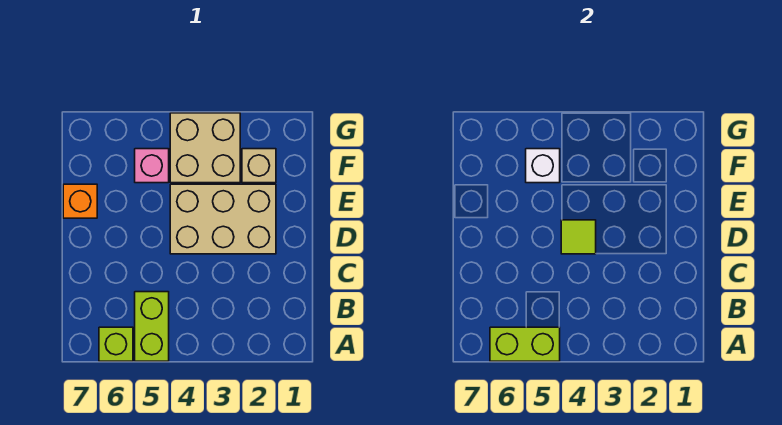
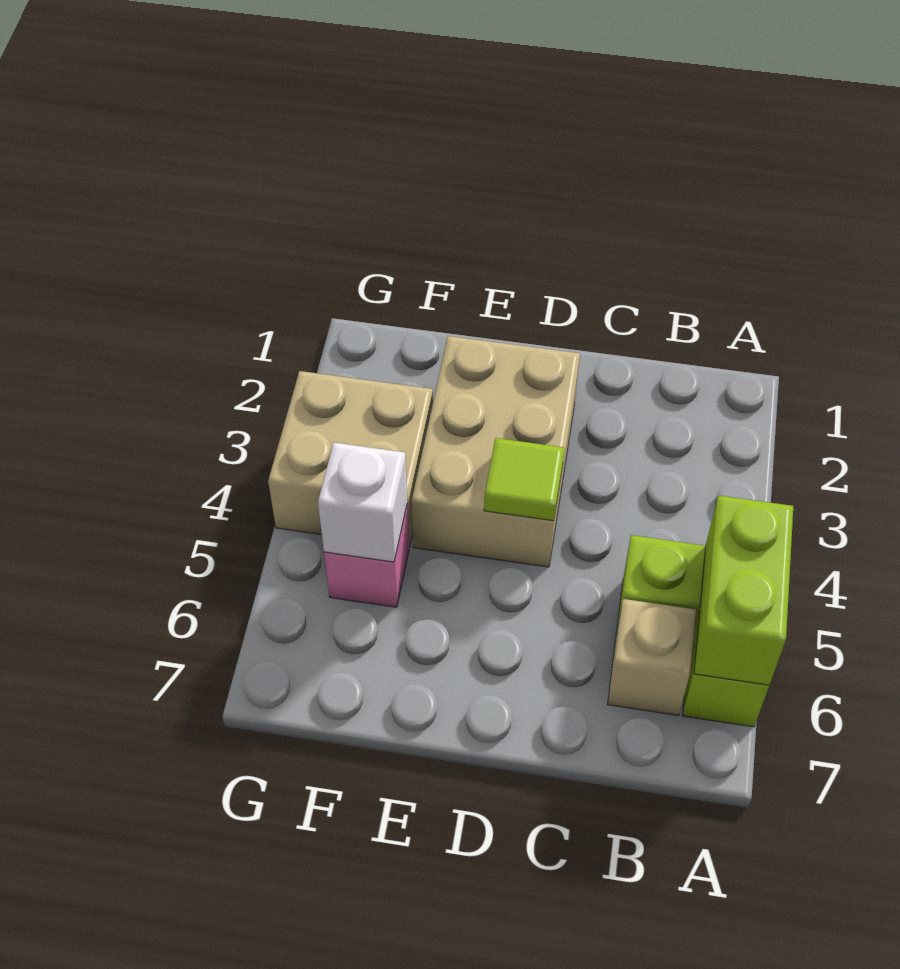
orange 1x1 brick [63,184,97,218] -> none
tan 1x1 brick [242,149,276,183] -> tan 1x1 brick moved to [608,599,696,715]

